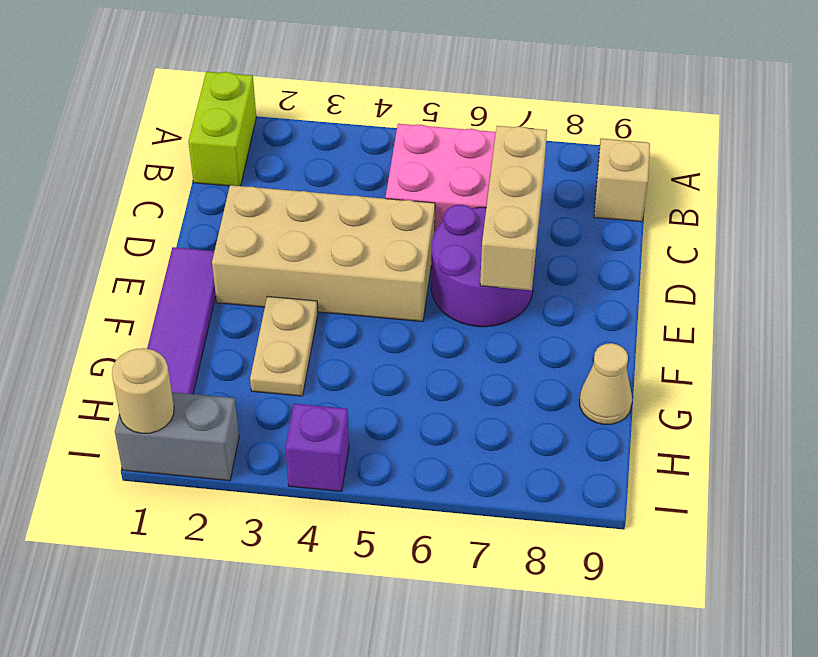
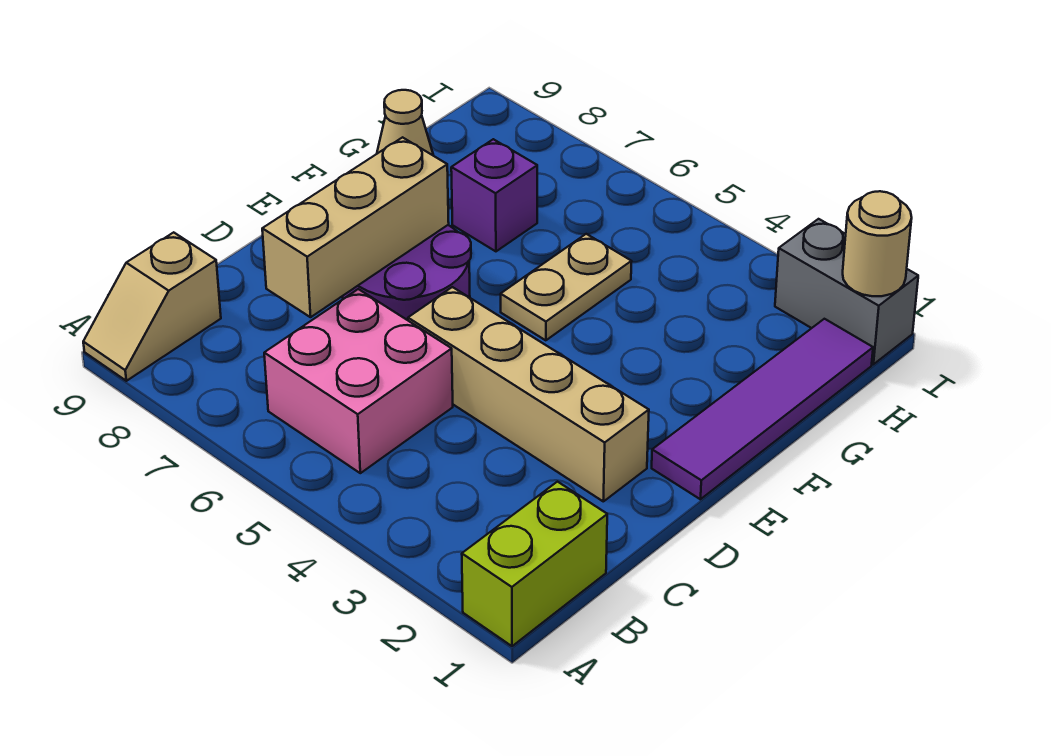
tan 2x4 brick [212,185,435,321] -> tan 1x4 brick [408,287,649,501]
tan 1x2 plate [250,296,318,396] -> tan 1x2 plate moved to [501,234,632,340]
purple 1x1 brick [285,404,349,491] -> purple 1x1 brick moved to [451,139,537,251]

